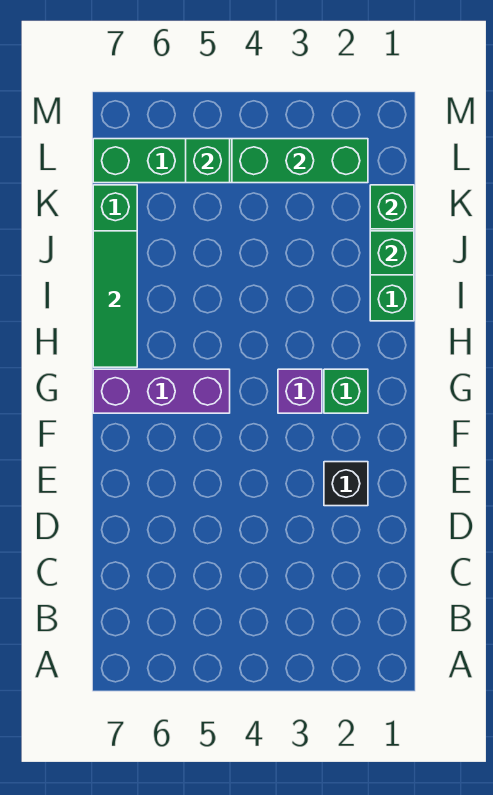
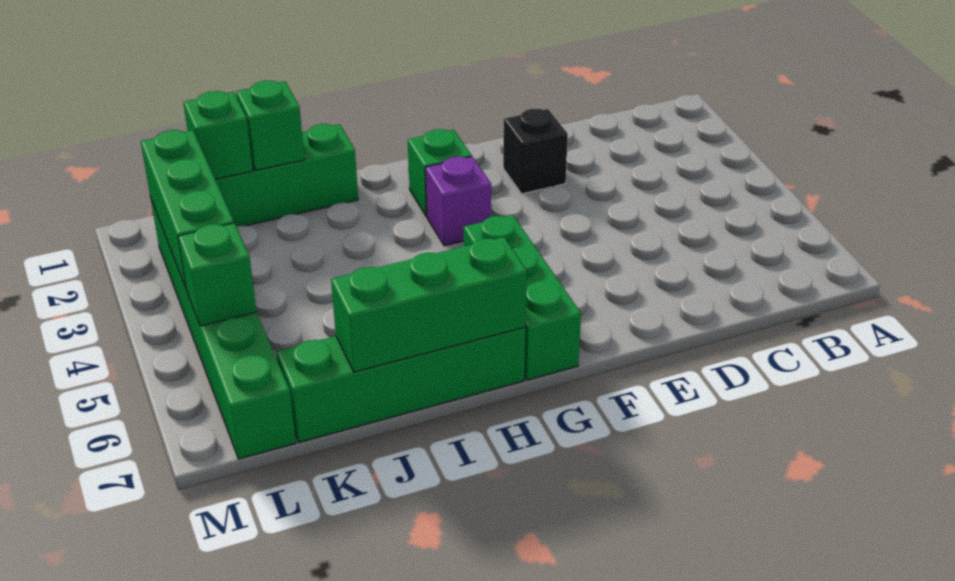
purple 1x3 brick [93,369,230,413] -> green 1x3 brick [464,215,581,380]
green 1x3 tile [93,231,137,367] -> green 1x3 brick [331,237,527,372]

